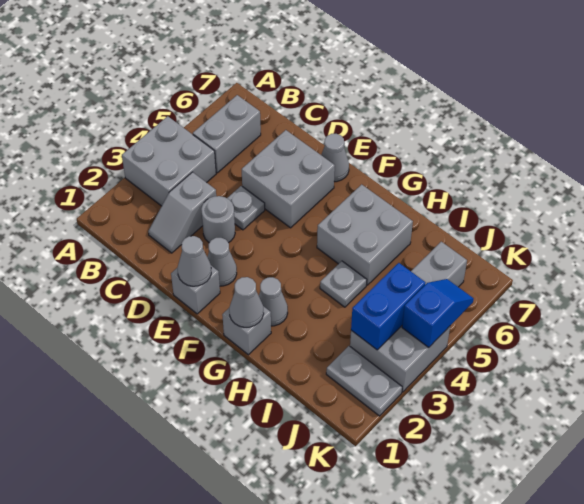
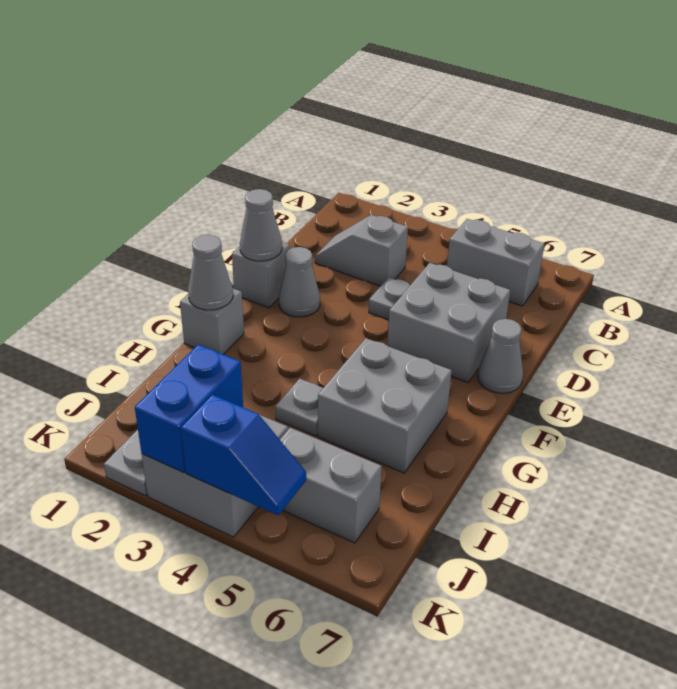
grey 2x2 brick [122,116,216,206] -> none
grey 1x1 round brick [201,196,235,243] -> none
grey 1x1 cone [259,277,288,326] -> none
blue 1x2 brick [351,263,425,350] -> blue 1x2 brick turned to [135,345,243,473]

